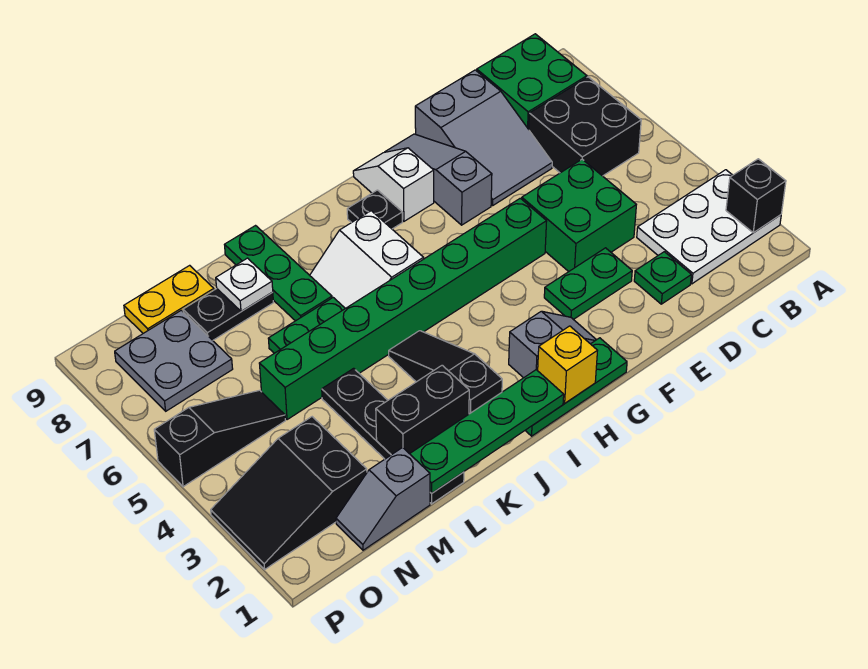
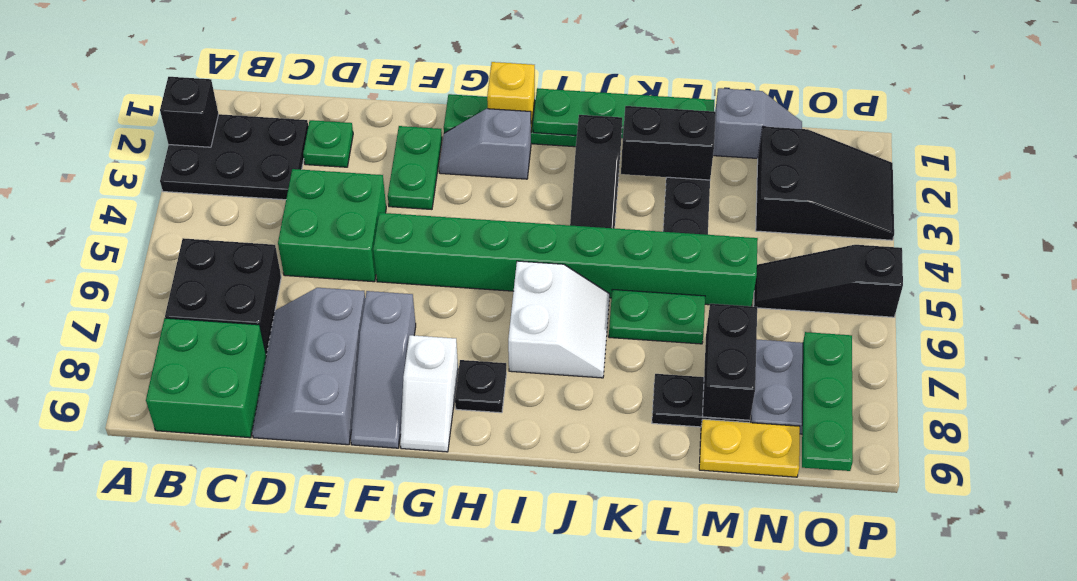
white 2x3 plate [637,170,781,284] -> black 2x3 plate [160,114,308,200]
grey 2x3 slope [415,70,552,205] -> grey 2x3 slope turned to [252,288,365,445]
green 1x2 plate [544,248,632,319] -> green 1x2 plate turned to [388,126,442,209]
green 1x3 plate [225,226,332,321] -> green 1x3 plate moved to [802,332,853,471]
white 1x1 plate [216,258,273,311] -> none
none -> black 1x2 brick [702,304,757,420]

